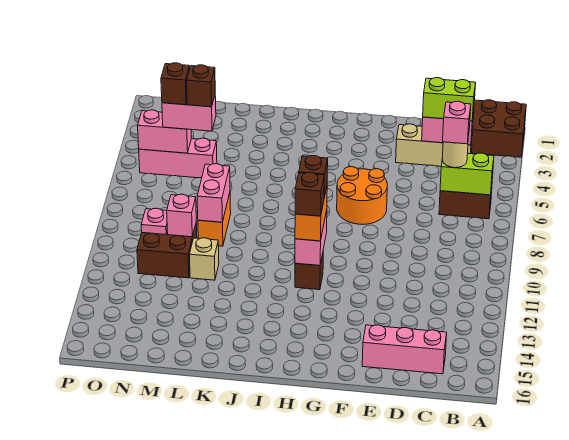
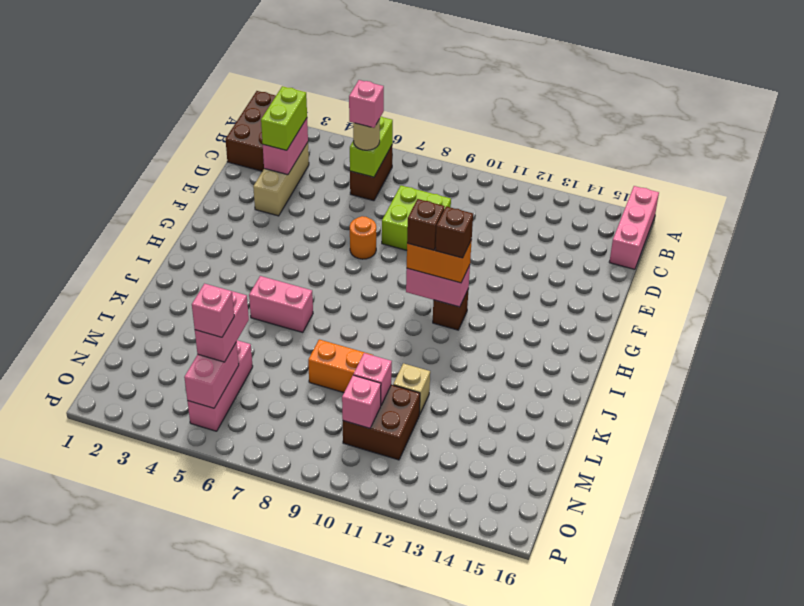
pink 1x3 brick [362,325,447,374] -> pink 1x3 brick moved to [609,186,659,269]
none -> lime 2x2 brick [382,186,451,250]
orange 2x2 round brick [337,167,387,224] -> orange 1x1 round brick [350,216,376,259]
pink 1x2 brick [197,164,230,222] -> pink 1x2 brick moved to [249,276,313,333]
brown 1x1 brick [187,65,215,107] -> none
brown 1x1 brick [161,63,189,105] -> pink 1x1 brick [192,284,234,337]
pink 1x1 plate [141,208,167,235] -> pink 1x1 brick [342,375,381,428]

